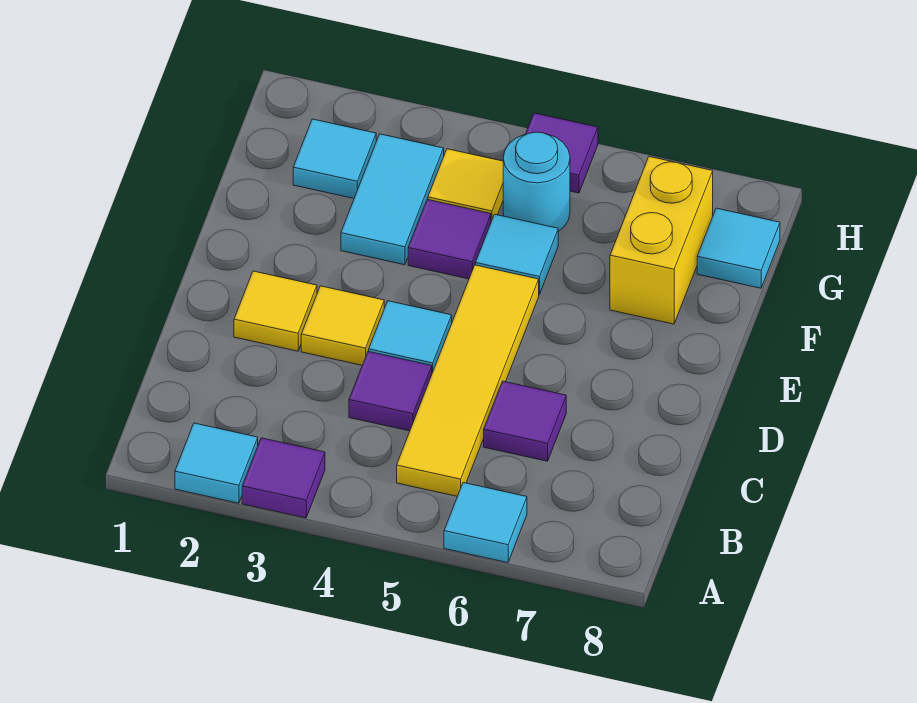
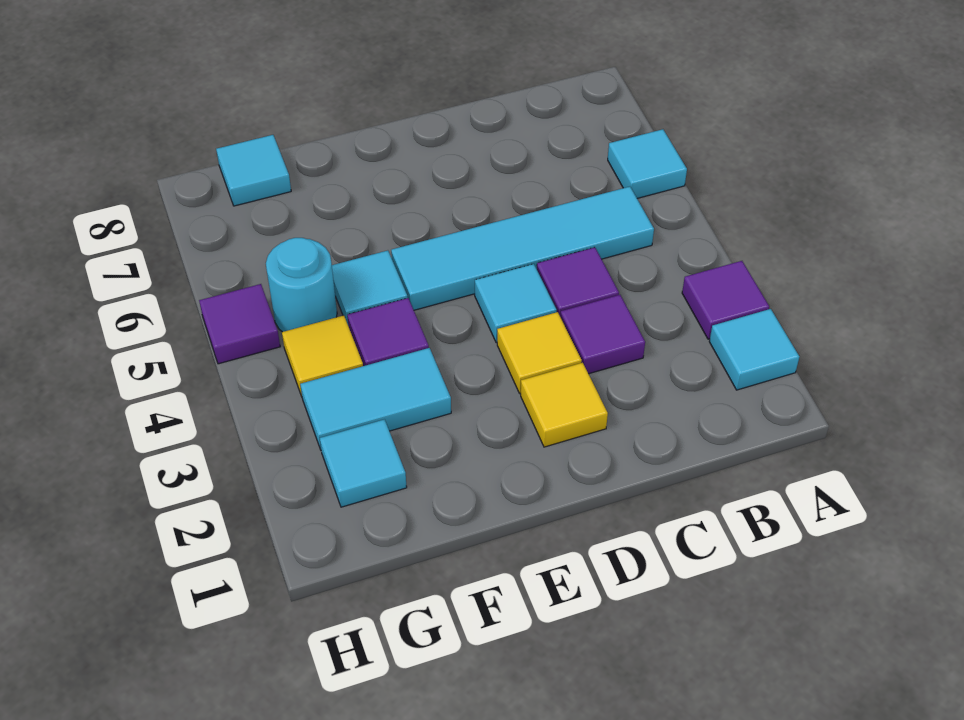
yellow 1x4 tile [397,265,539,496] -> cyan 1x4 tile [391,187,654,310]
purple 1x1 tile [484,381,566,461] -> purple 1x1 tile moved to [561,295,645,374]
yellow 1x2 brick [610,157,713,324] -> none

